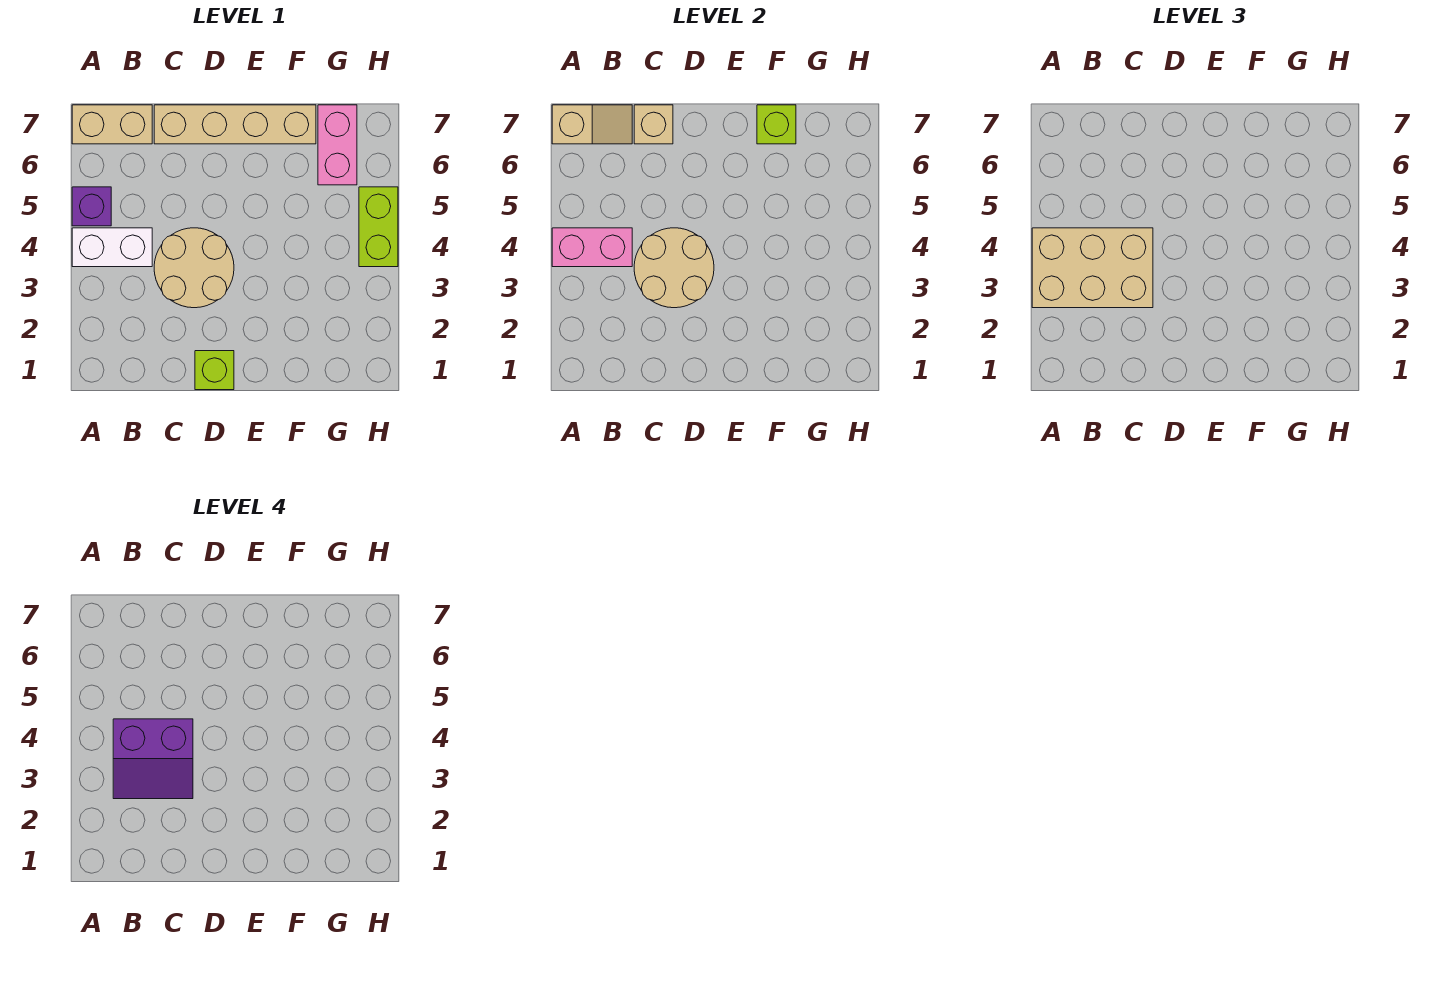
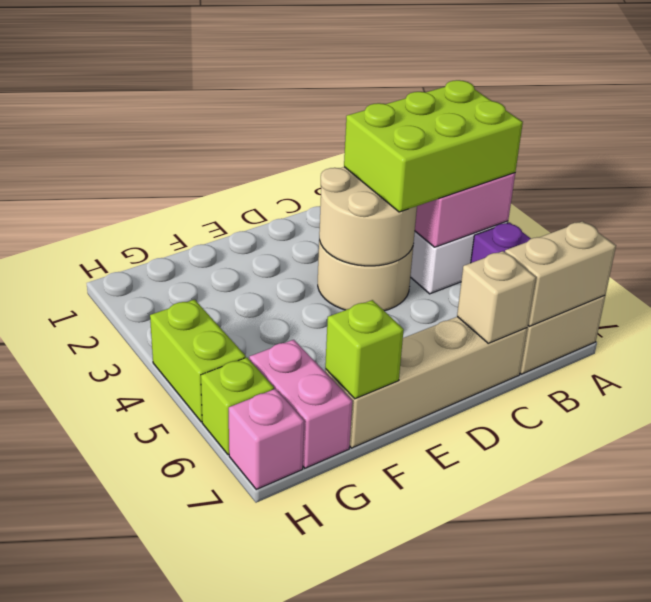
tan 2x3 brick [1032,228,1153,308] -> lime 2x3 brick [344,80,523,212]
tan 1x2 slope [552,105,632,144] -> tan 1x2 brick [505,221,616,326]
purple 2x2 slope [113,719,193,799] -> none
lime 1x1 brick [195,351,234,390] -> lime 1x1 brick moved to [201,357,274,455]
none -> pink 1x1 brick [229,389,304,489]

